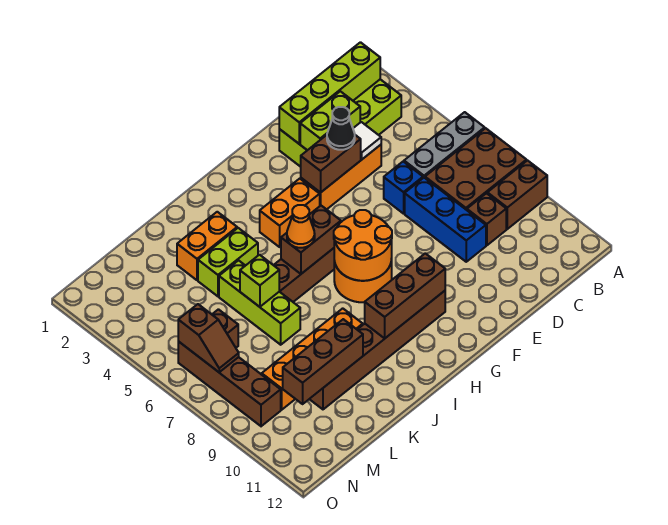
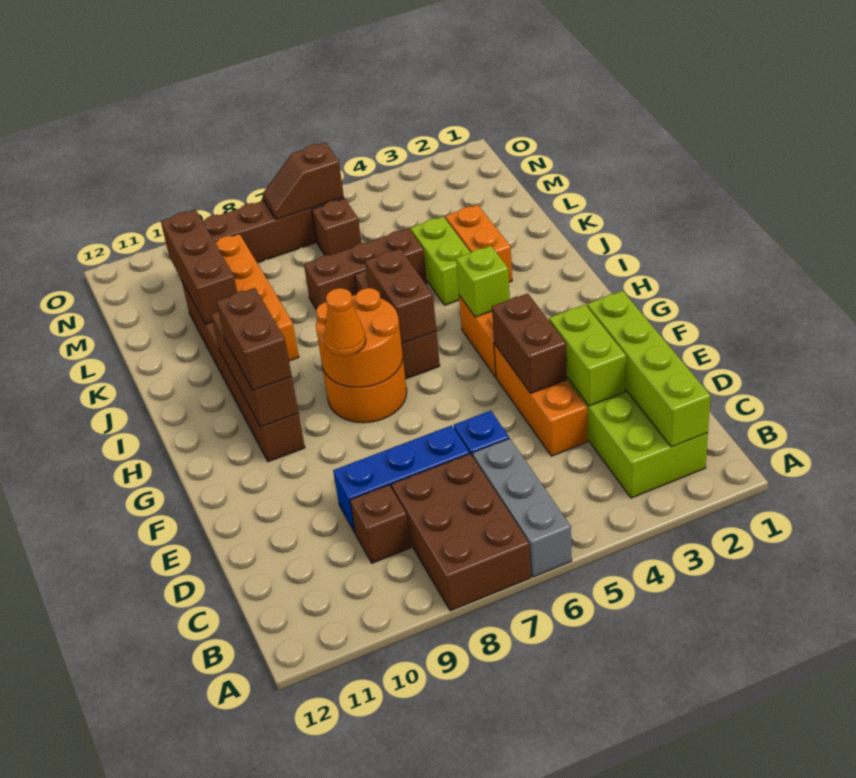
brown 1x2 brick [487,161,547,229] -> brown 1x2 brick moved to [217,288,292,390]
white 1x1 tile [353,122,381,159] -> none
black 1x1 cone [327,107,355,150] -> none
orange 1x1 cone [287,205,315,248] -> orange 1x1 cone moved to [324,288,366,356]
lime 1x3 brick [219,260,300,345] -> brown 1x3 brick [304,228,427,309]
lime 1x1 brick [240,255,279,307] -> lime 1x1 brick moved to [456,246,510,317]

